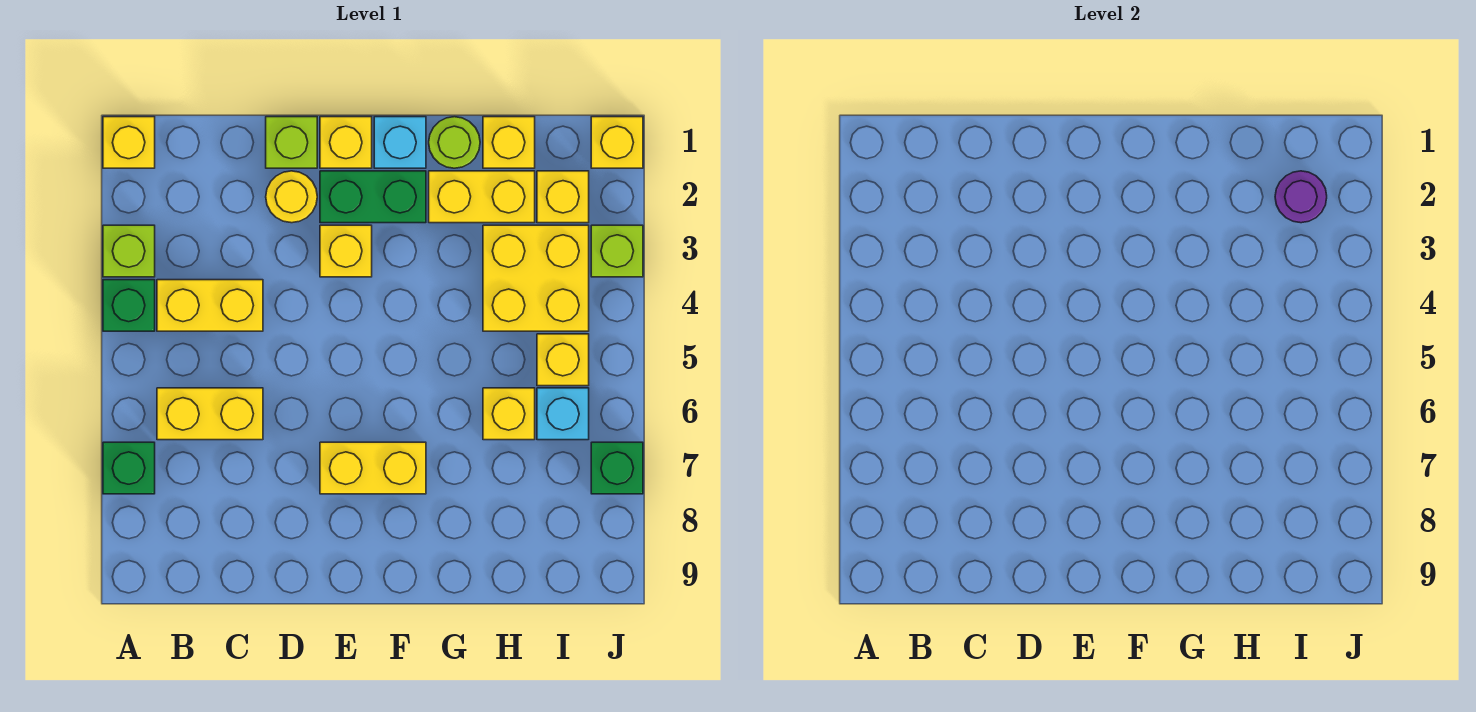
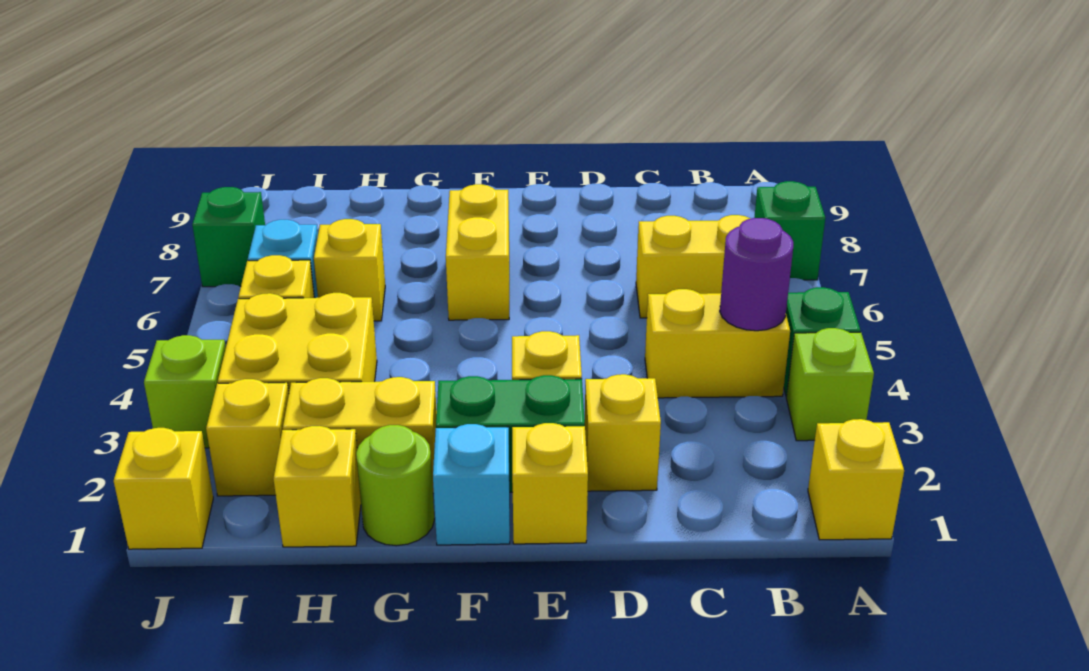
lime 1x1 brick [266,117,317,168] -> none
yellow 1x1 round brick [266,171,317,223] -> yellow 1x1 brick [585,374,661,491]
yellow 1x2 brick [320,442,426,494] -> yellow 1x2 brick turned to [446,184,509,320]
purple 1x1 round brick [1275,171,1327,223] -> purple 1x1 round brick moved to [720,218,793,331]

